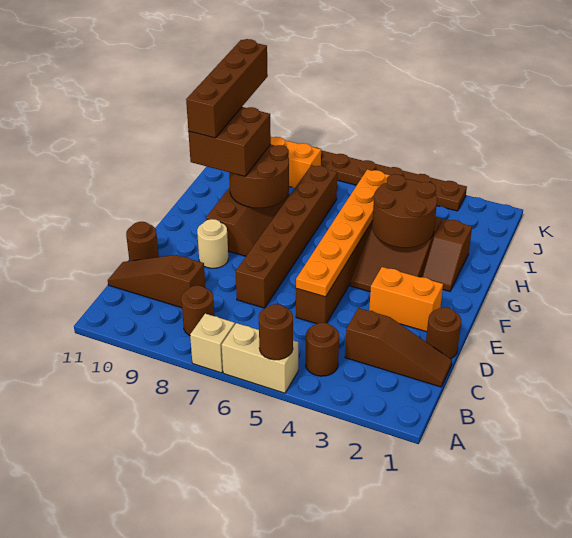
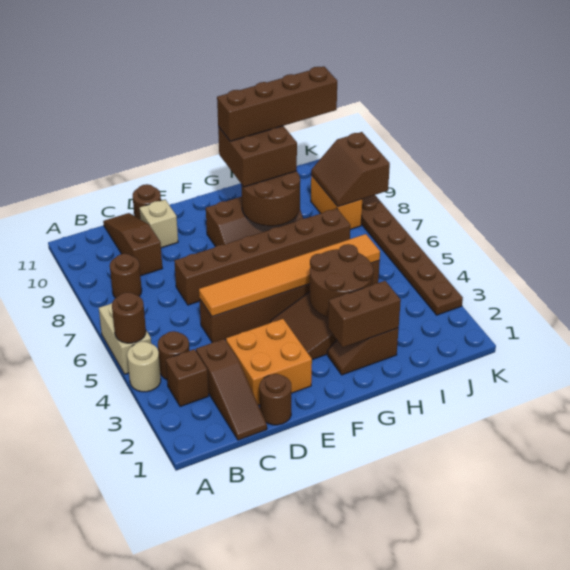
tan 1x1 brick [190,314,235,373] -> tan 1x1 brick moved to [139,200,178,248]
none -> brown 1x1 brick [166,349,209,407]
orange 1x6 plate [296,170,390,297] -> orange 1x6 tile [199,234,380,317]
orange 1x2 brick [369,267,443,332] -> orange 2x2 brick [226,319,312,405]
tan 1x1 round brick [197,219,228,268] -> tan 1x1 round brick moved to [127,341,161,392]
none -> brown 1x2 brick [328,281,401,347]
none -> brown 2x2 slope [311,132,390,207]

